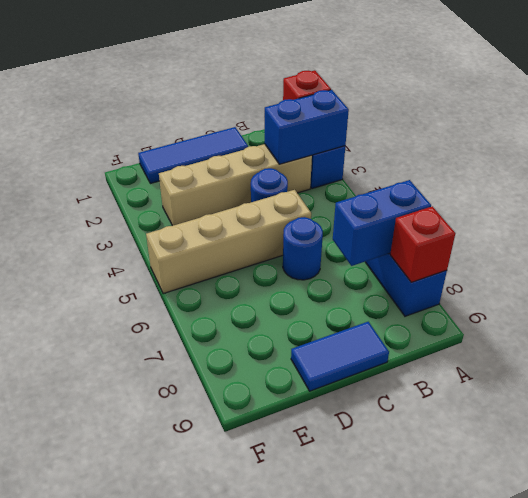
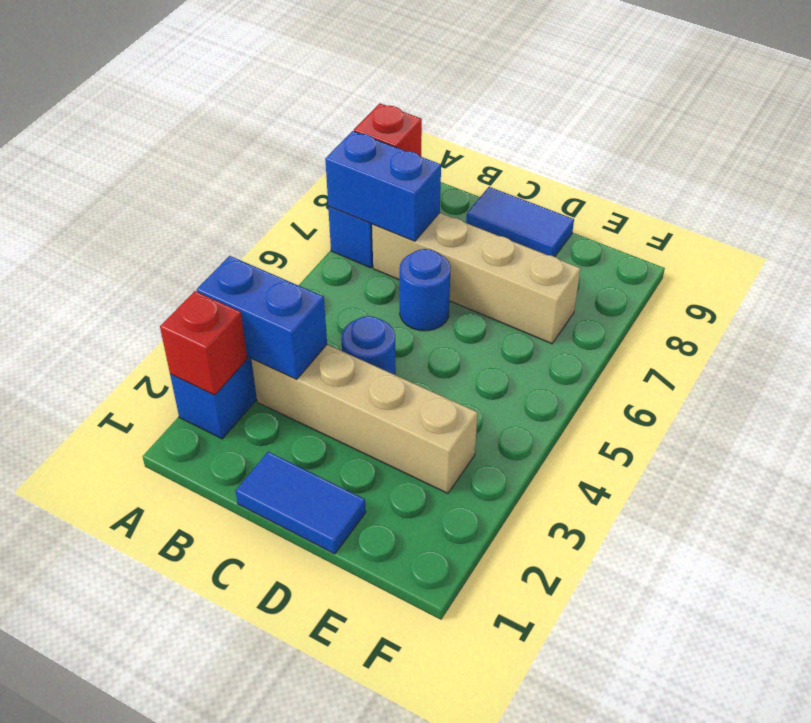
blue 1x3 tile [138,127,248,184] -> blue 1x2 tile [236,452,366,554]
tan 1x4 brick [146,190,311,294] -> tan 1x4 brick moved to [372,213,580,344]

